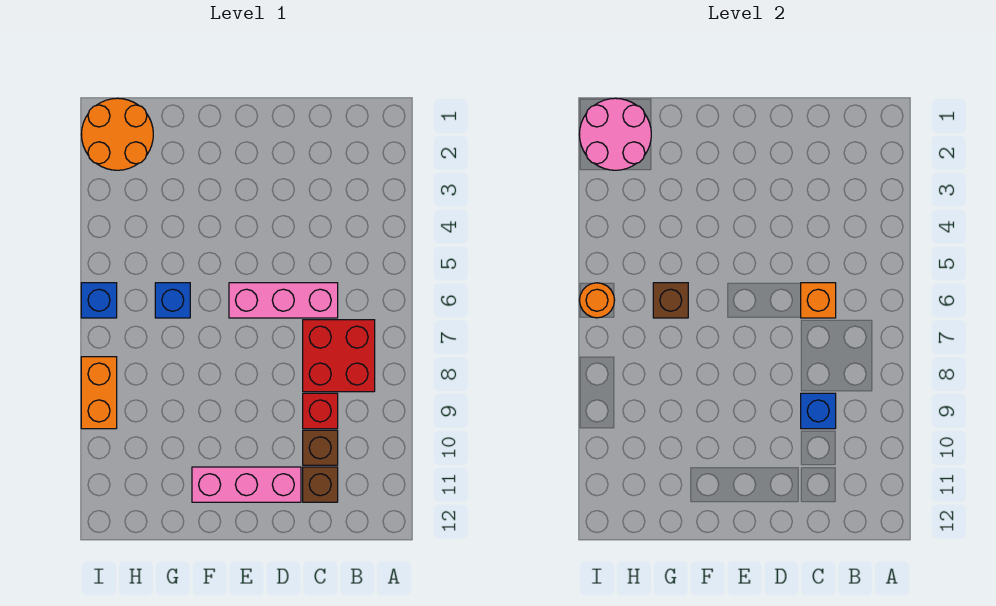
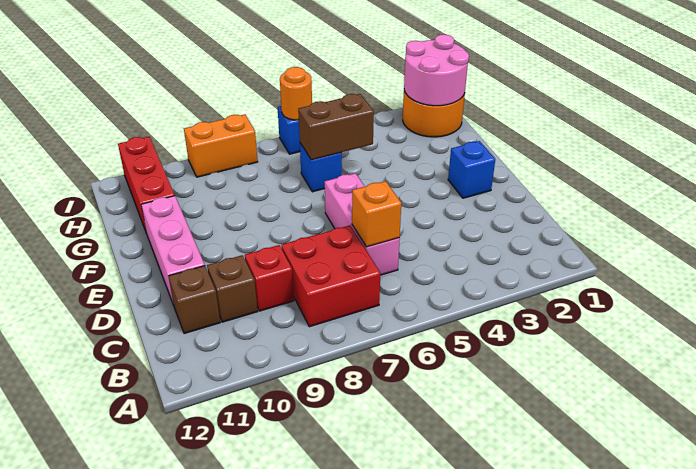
blue 1x1 brick [801,393,836,429] -> blue 1x1 brick moved to [448,141,495,198]
brown 1x1 brick [653,283,688,318] -> brown 1x2 brick [298,94,374,160]
none -> red 1x3 brick [118,137,175,233]

